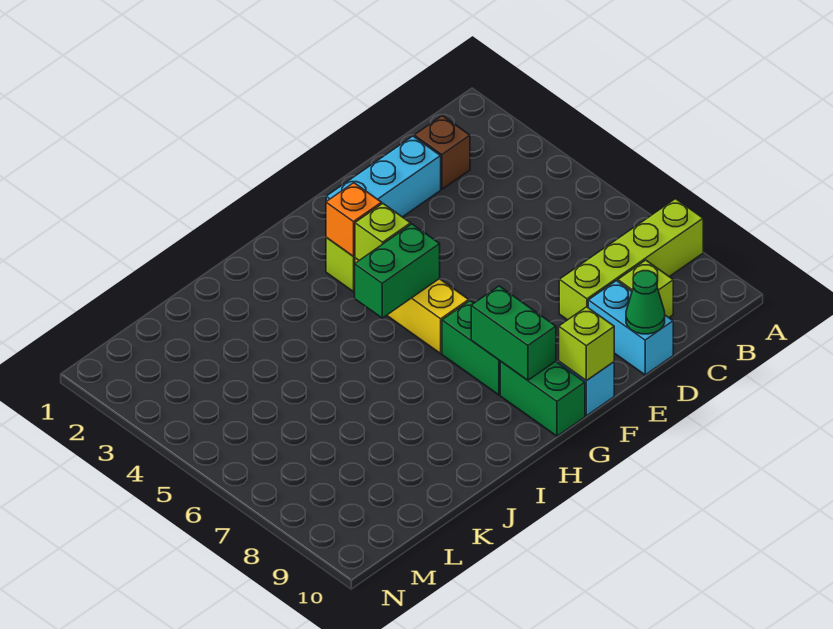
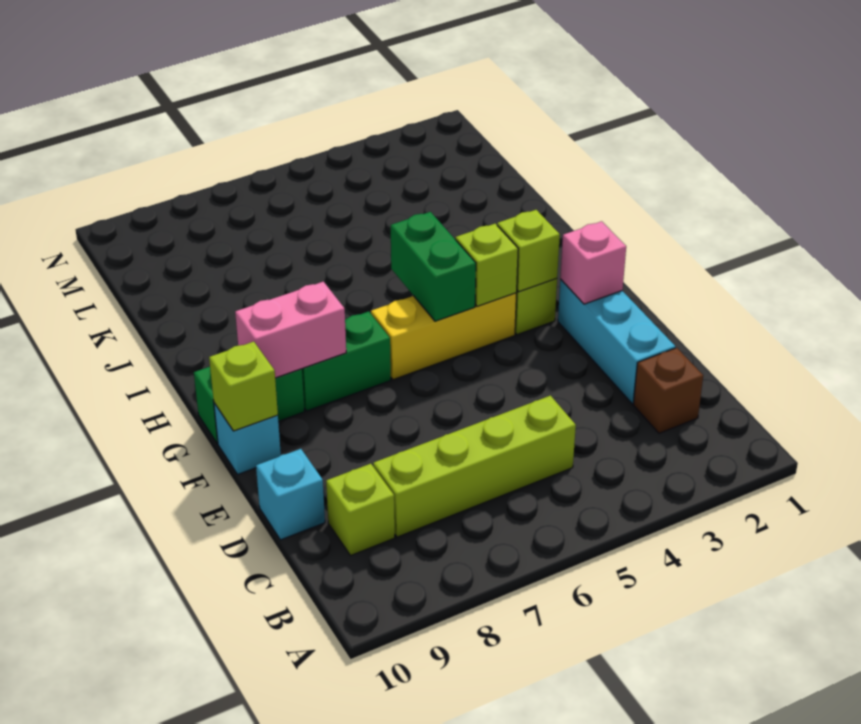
lime 1x4 brick [559,199,703,320] -> lime 1x4 brick turned to [373,396,576,537]
cyan 1x2 brick [588,281,673,375] -> cyan 1x1 brick [256,449,325,540]
green 1x1 cone [626,271,665,334] -> none
none -> pink 1x1 brick [560,221,626,304]
orange 1x1 brick [326,183,382,257] -> lime 1x1 brick [497,210,560,292]
green 1x2 brick [471,286,556,380] -> pink 1x2 brick [235,282,346,378]

